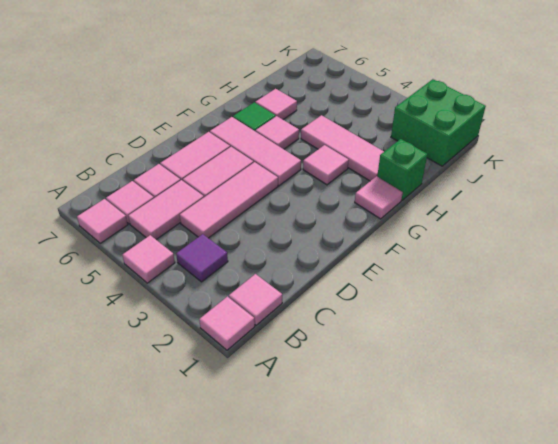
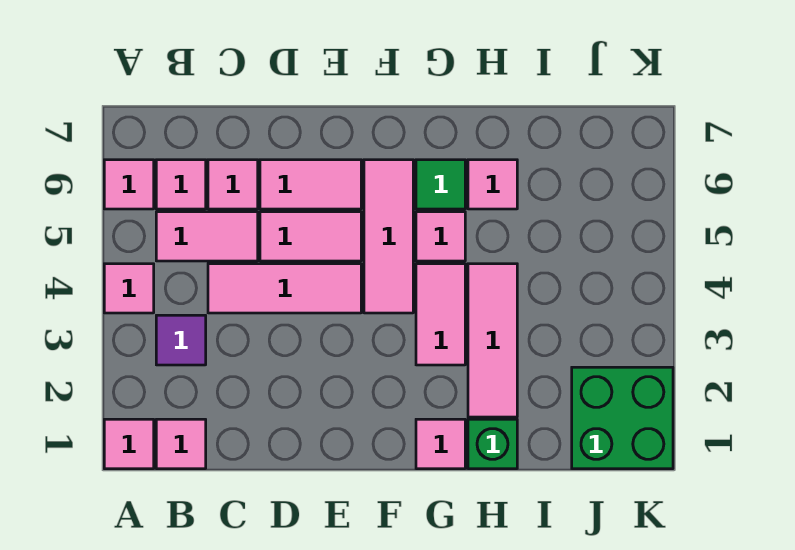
pink 1x1 tile [303,145,349,185] -> pink 1x2 tile [416,264,465,365]

